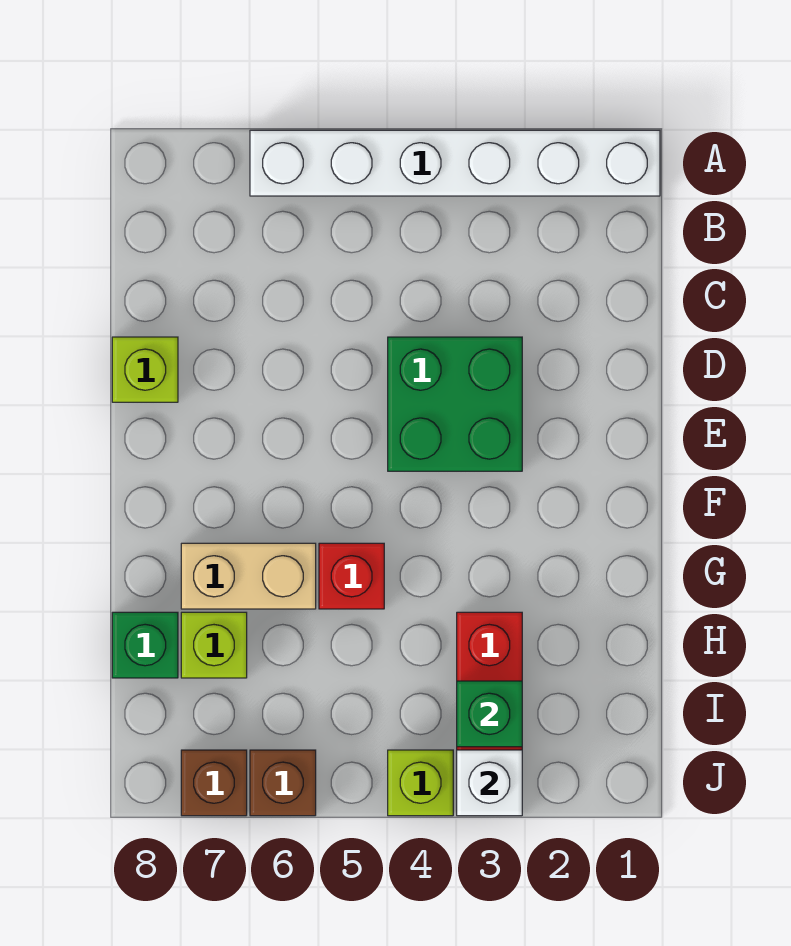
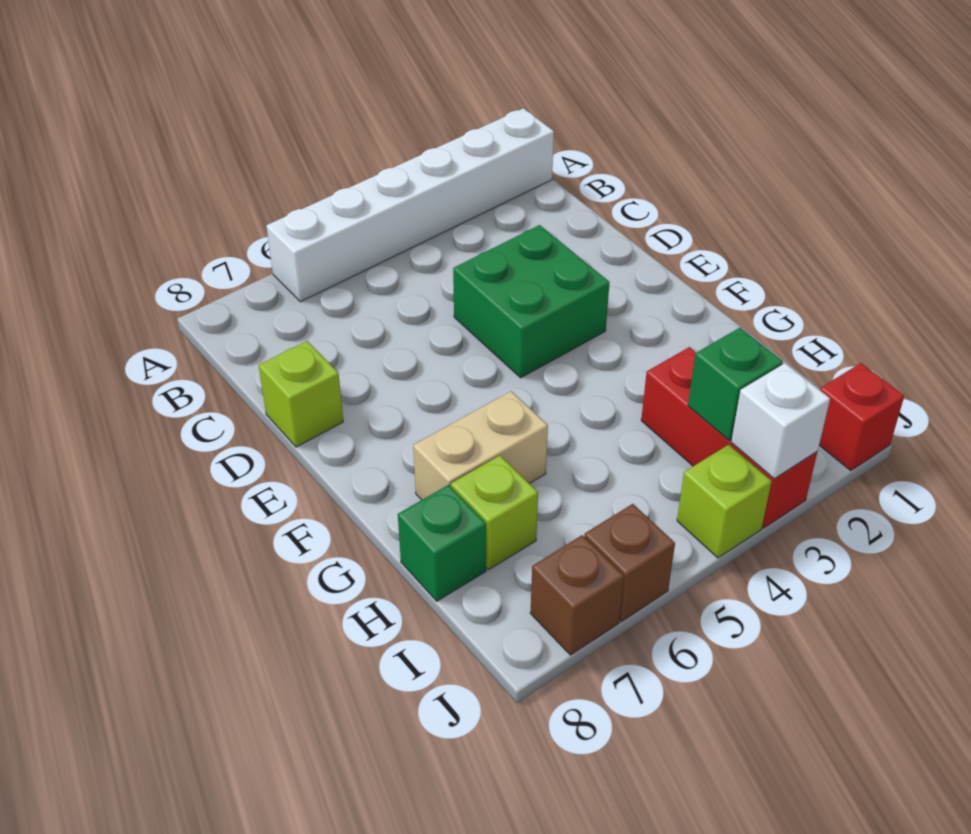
red 1x1 brick [319,543,384,609] -> red 1x1 brick moved to [819,363,904,471]

